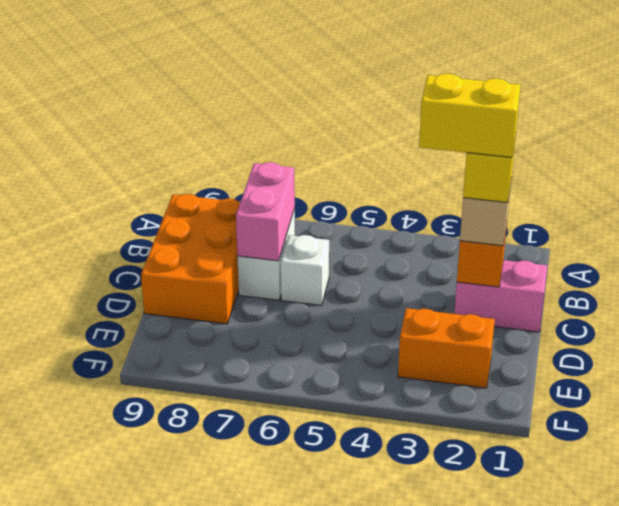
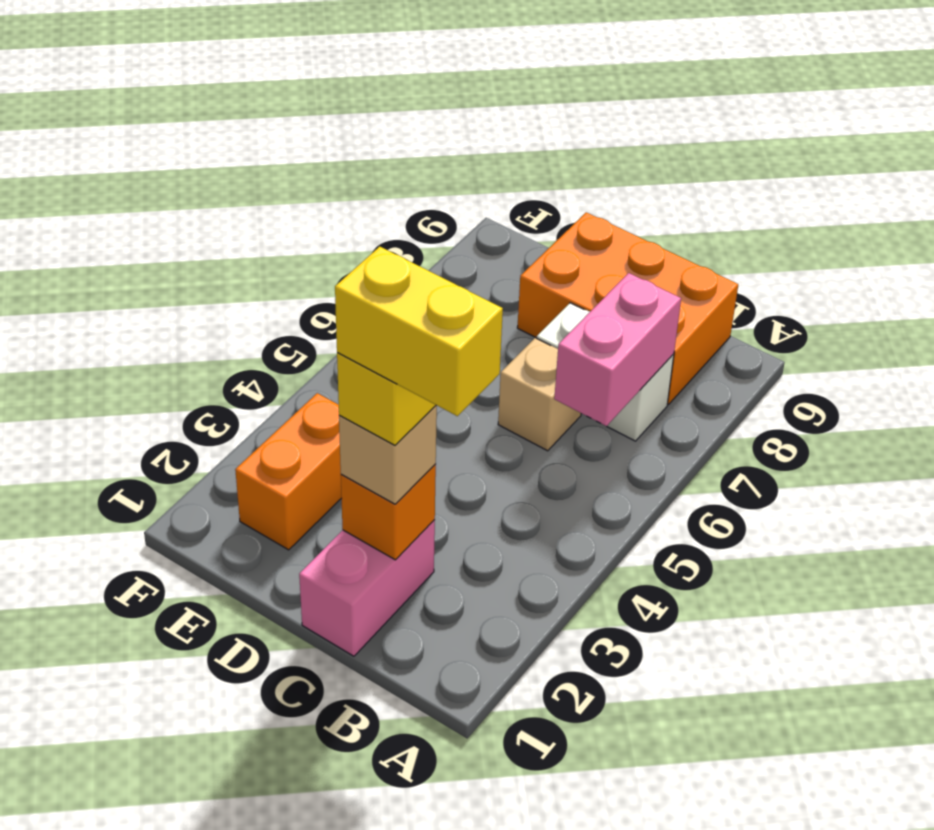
pink 1x2 brick [236,162,295,261] -> pink 1x2 brick turned to [554,273,681,426]
yellow 1x2 brick [419,74,521,157] -> yellow 1x2 brick turned to [335,247,503,416]
white 1x1 brick [281,235,329,306] -> tan 1x1 brick [498,338,581,451]

